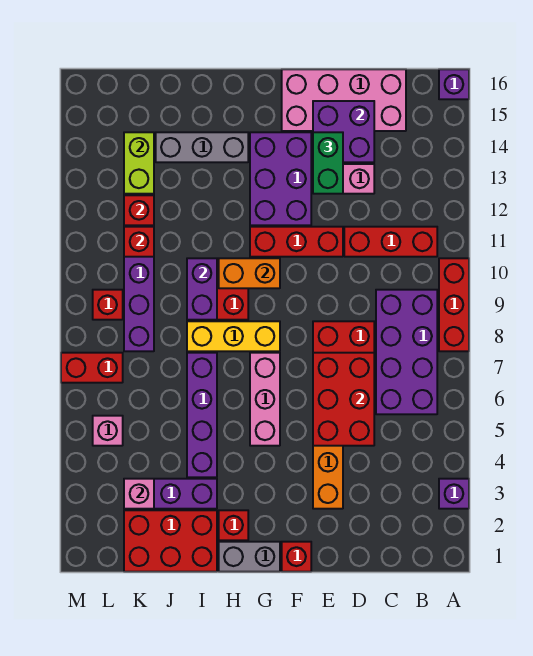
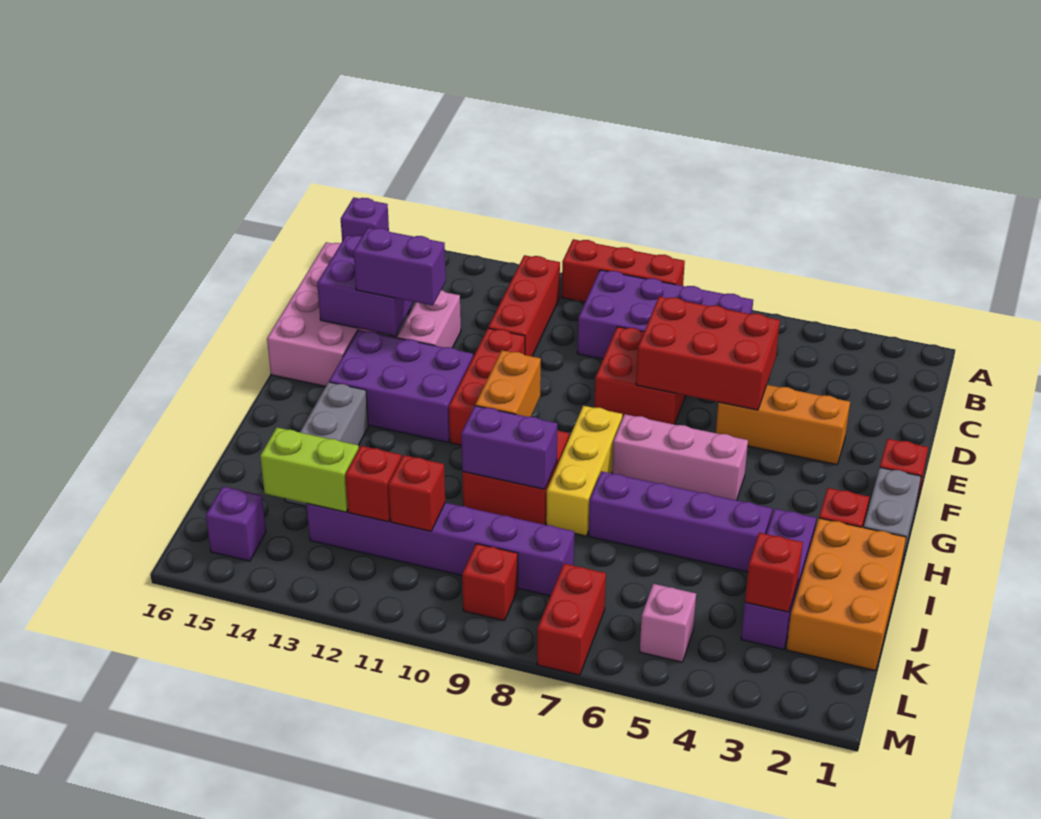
purple 1x1 brick [439,479,469,509] -> purple 1x1 brick moved to [206,487,266,561]
green 1x2 brick [313,132,343,194] -> purple 1x2 brick [353,228,446,305]
red 2x3 brick [124,510,217,572] -> orange 2x3 brick [786,518,906,671]
pink 1x1 brick [124,479,154,509] -> red 1x1 brick [745,533,803,612]

